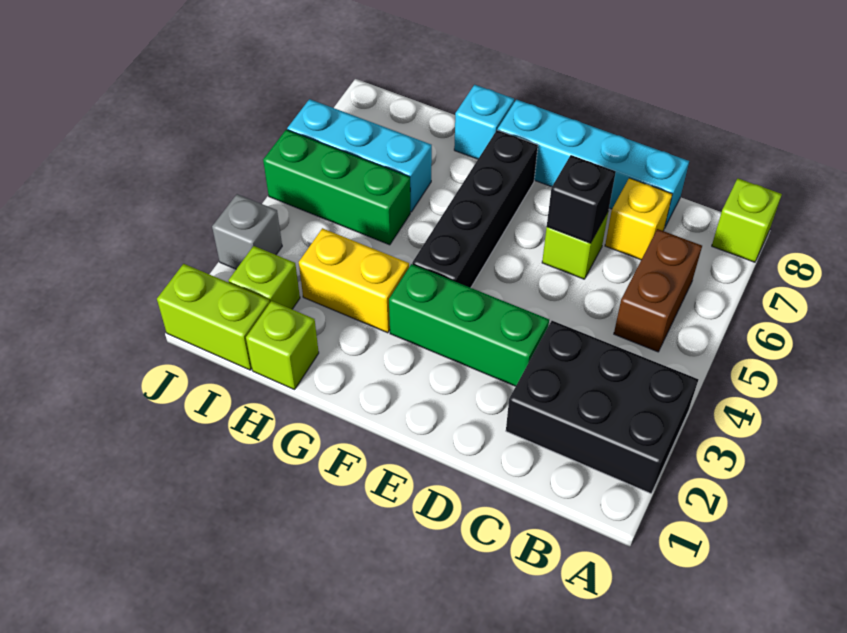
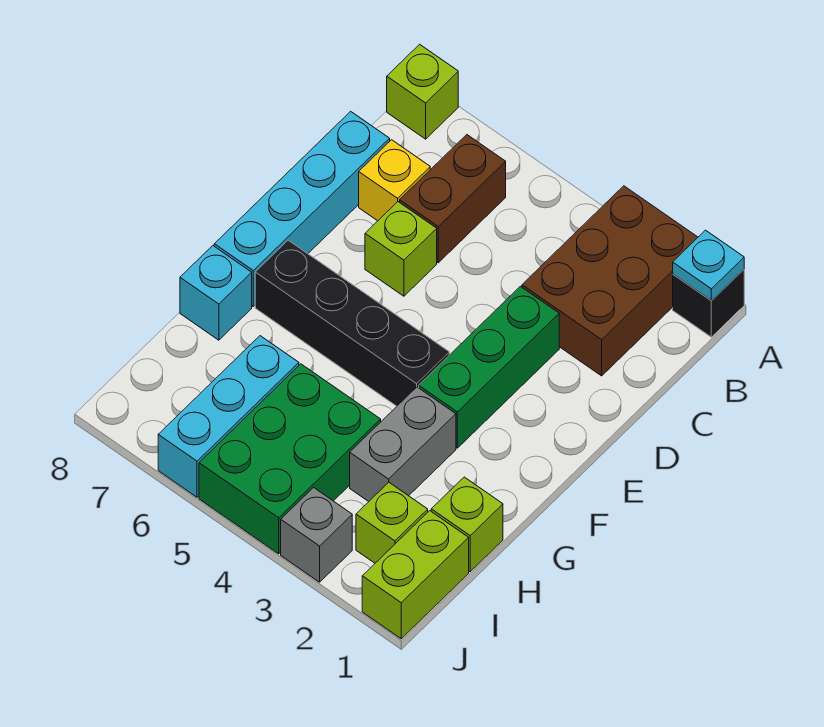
none -> cyan 1x1 plate [673,230,744,301]
black 2x3 brick [506,321,699,493] -> brown 2x3 brick [522,186,698,376]
brown 1x2 brick [614,229,702,352] -> brown 1x2 brick turned to [400,135,506,263]
black 1x1 brick [547,155,616,243] -> black 1x1 brick moved to [673,270,744,337]
yellow 1x2 brick [299,228,409,333] -> grey 1x2 brick [350,387,456,502]
green 1x3 brick [263,130,410,245] -> green 2x3 brick [199,364,381,554]

